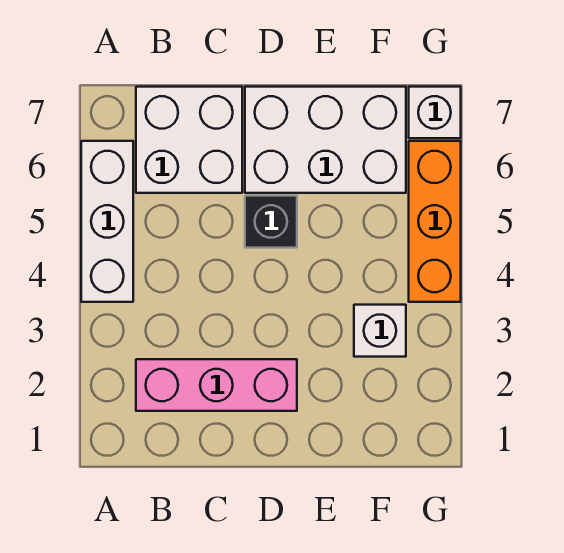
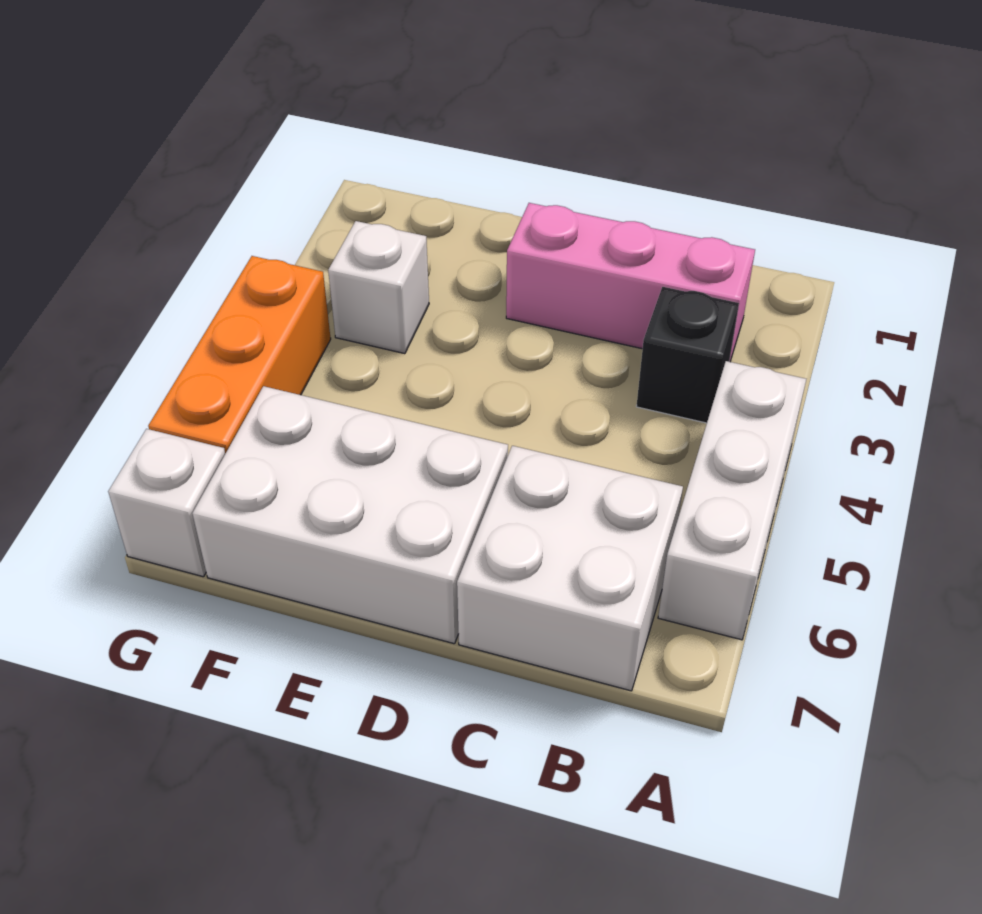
black 1x1 brick [245,196,297,248] -> black 1x1 brick moved to [636,287,739,423]

